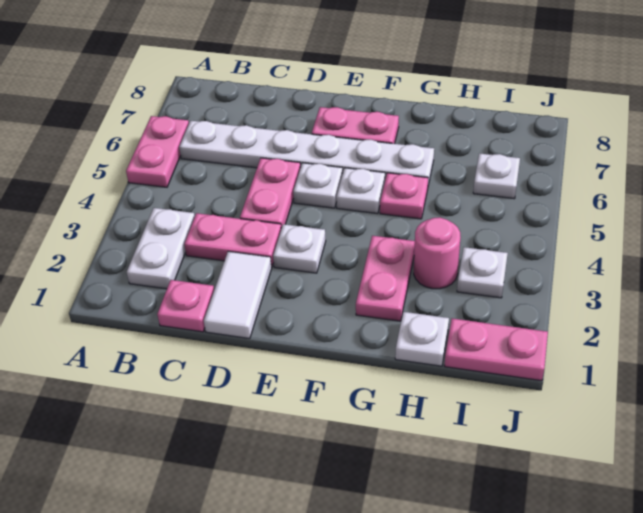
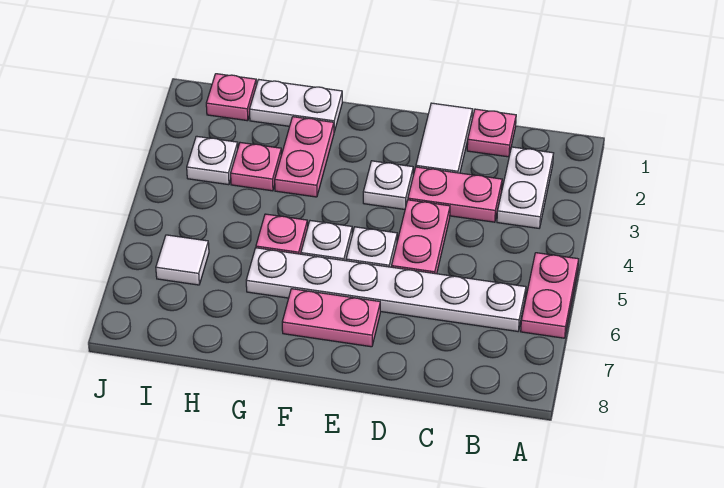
white 1x1 plate [395,312,449,366] -> white 1x2 plate [249,79,342,132]
pink 1x1 round brick [414,217,461,289] -> pink 1x1 plate [231,143,281,191]
pink 1x2 plate [445,318,548,381] -> pink 1x1 plate [206,74,256,121]
white 1x1 plate [473,153,520,199] -> white 1x1 tile [156,235,209,285]

